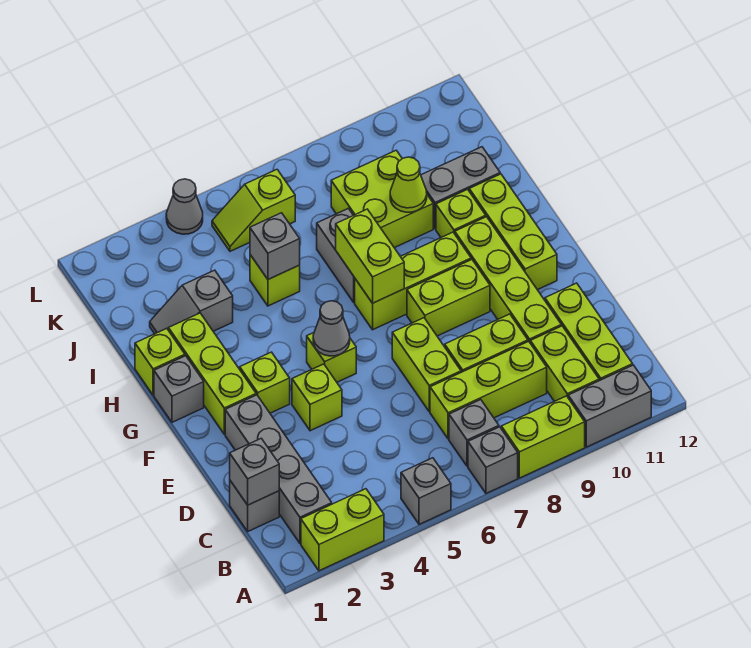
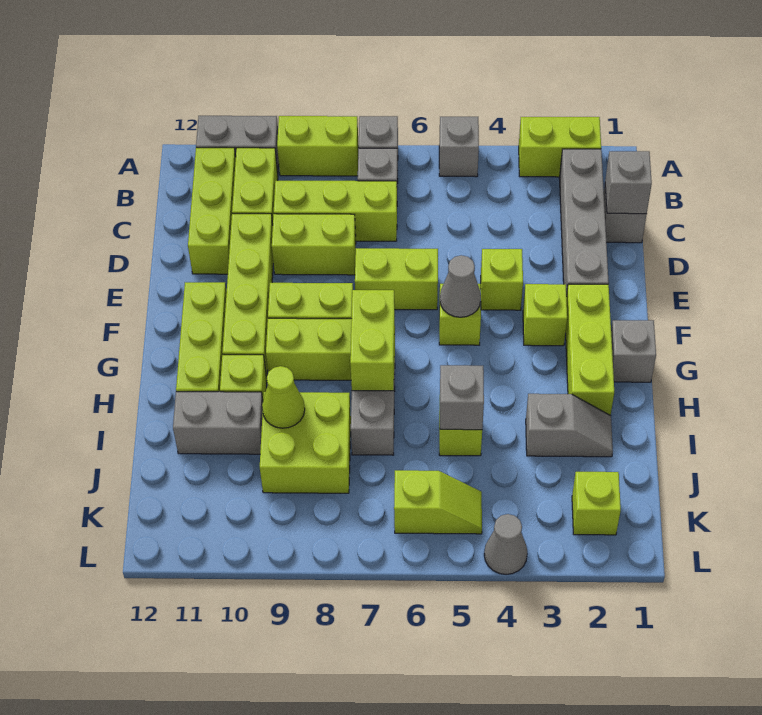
lime 1x2 brick [392,318,461,412] -> lime 1x2 brick turned to [355,248,438,310]
lime 1x1 brick [135,328,185,395] -> lime 1x1 brick moved to [572,472,621,535]

